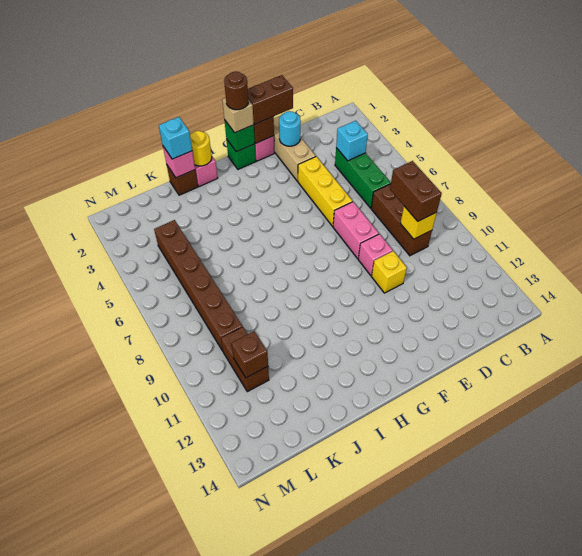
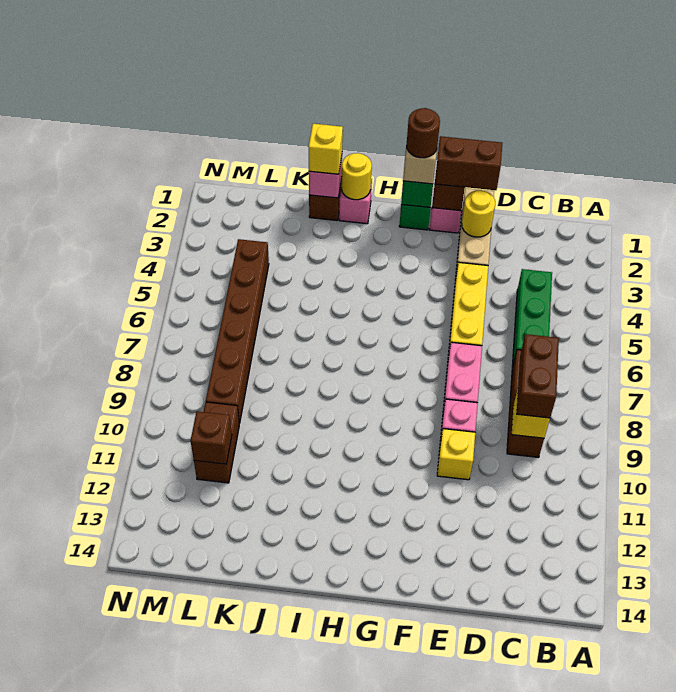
cyan 1x1 brick [336,121,368,161] -> none
cyan 1x1 round brick [279,111,301,146] -> yellow 1x1 round brick [462,190,495,237]
cyan 1x1 brick [159,117,192,159] -> yellow 1x1 brick [309,124,343,174]

